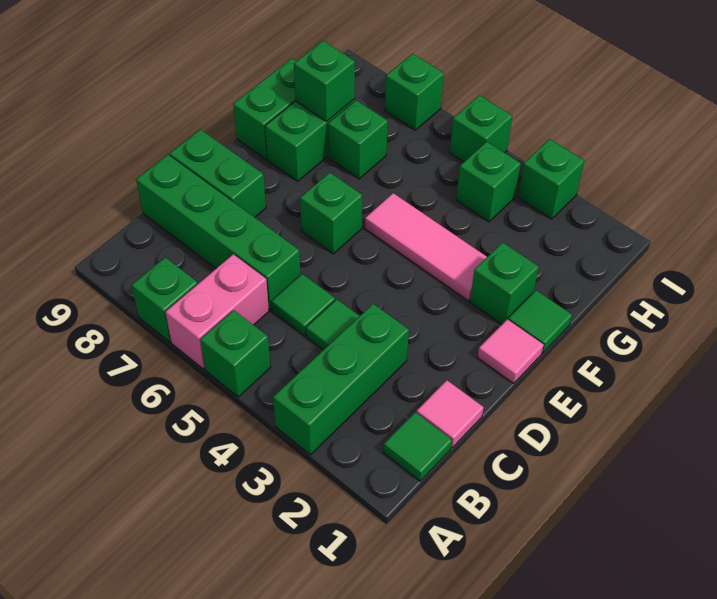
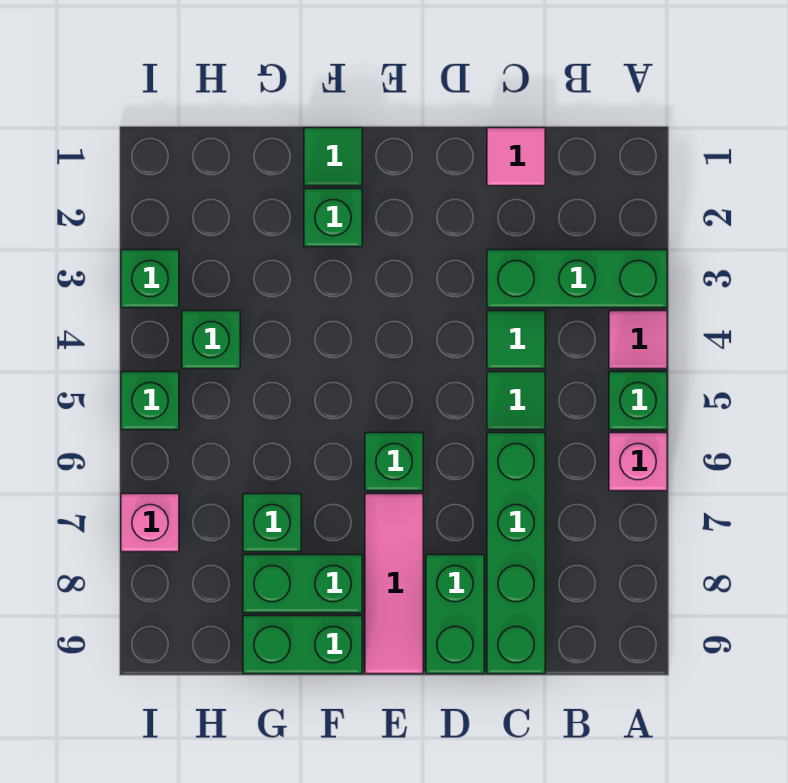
pink 1x2 brick [166,254,269,369] -> pink 1x1 brick [609,433,667,491]
green 1x1 brick [132,257,198,342] -> none
green 1x1 tile [383,412,452,481] -> none
pink 1x1 tile [477,319,544,383] -> pink 1x1 tile moved to [609,311,667,369]
pink 1x3 tile [365,193,487,301] -> pink 1x3 tile moved to [365,494,423,674]
green 1x1 brick [294,41,355,121] -> none
green 1x1 brick [385,54,444,130] -> pink 1x1 brick [121,494,179,552]

